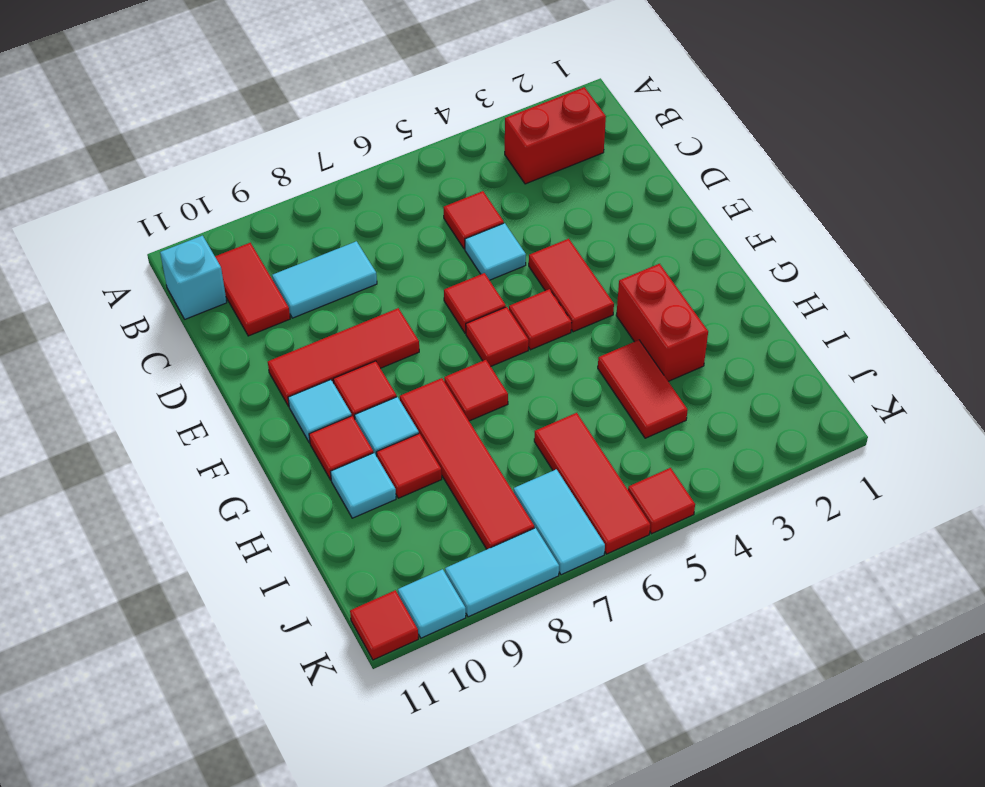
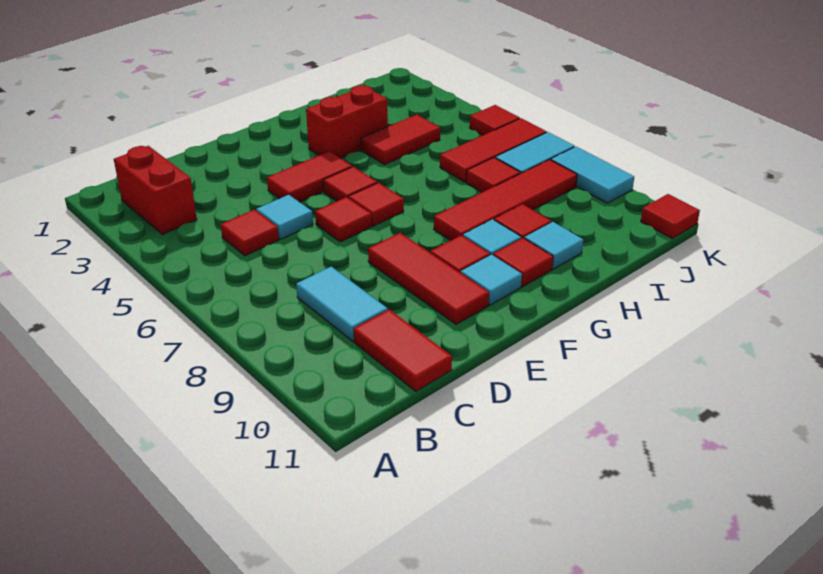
red 1x2 tile [215,243,290,336] -> red 1x2 tile turned to [354,310,452,391]
cyan 1x1 brick [160,236,227,319] -> none
red 1x1 tile [444,360,508,421] -> red 1x1 tile moved to [466,158,520,192]
cyan 1x1 tile [398,569,466,638] -> none

